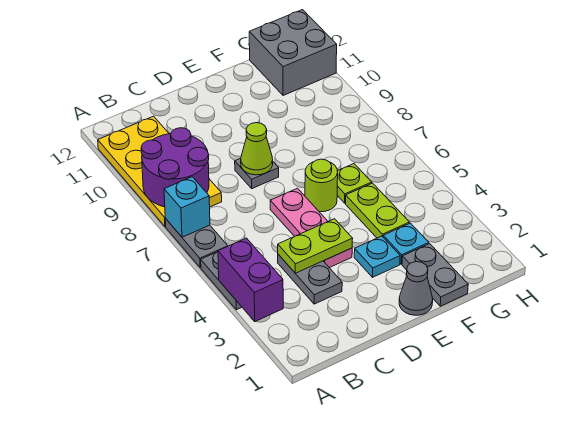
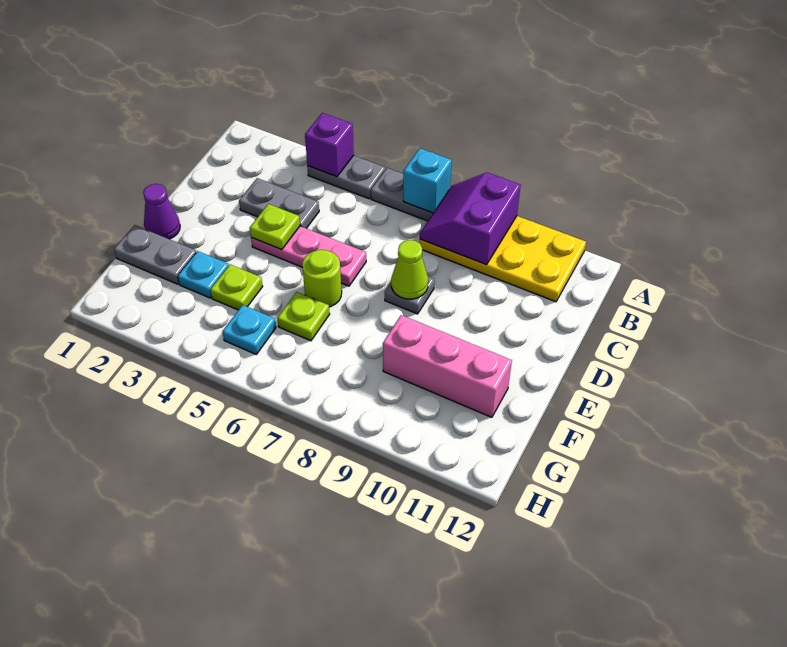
purple 1x2 brick [218,238,283,322] -> purple 1x1 brick [305,113,354,177]
purple 2x2 round brick [141,128,209,207] -> purple 2x2 slope [420,173,521,265]
lime 1x2 plate [278,219,353,273] -> lime 1x1 plate [250,204,300,250]
grey 1x1 cone [399,262,433,315] -> purple 1x1 cone [143,184,180,239]
cyan 1x1 plate [354,236,400,277] -> cyan 1x1 plate moved to [223,305,276,354]
lime 1x2 plate [346,183,409,238] -> lime 1x1 plate [210,264,263,310]
none -> pink 1x3 brick [383,315,512,417]
grey 2x2 brick [249,10,337,96] -> none

